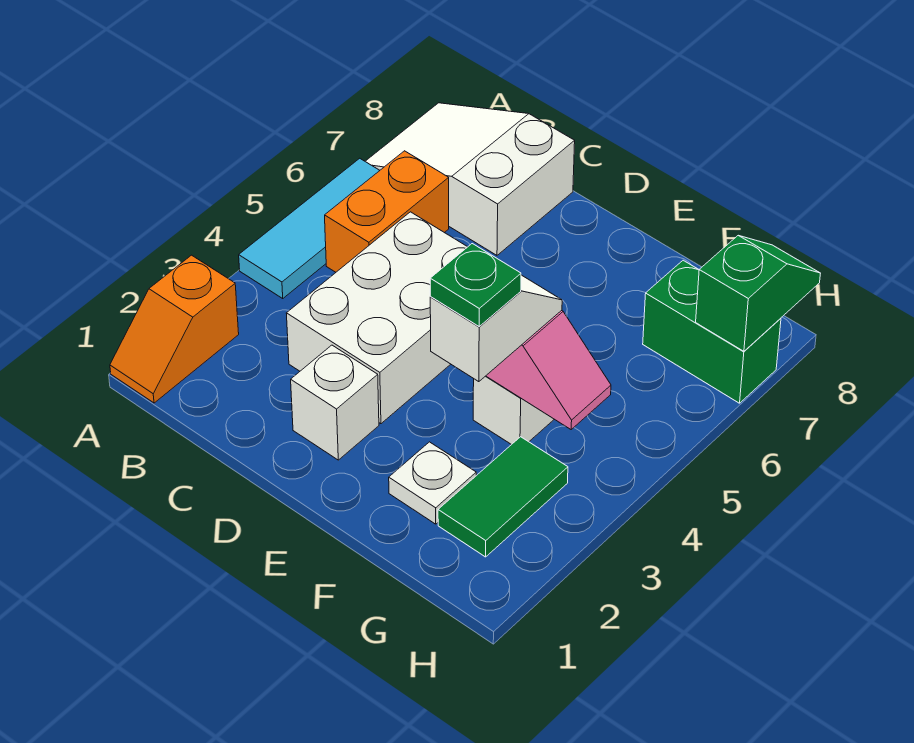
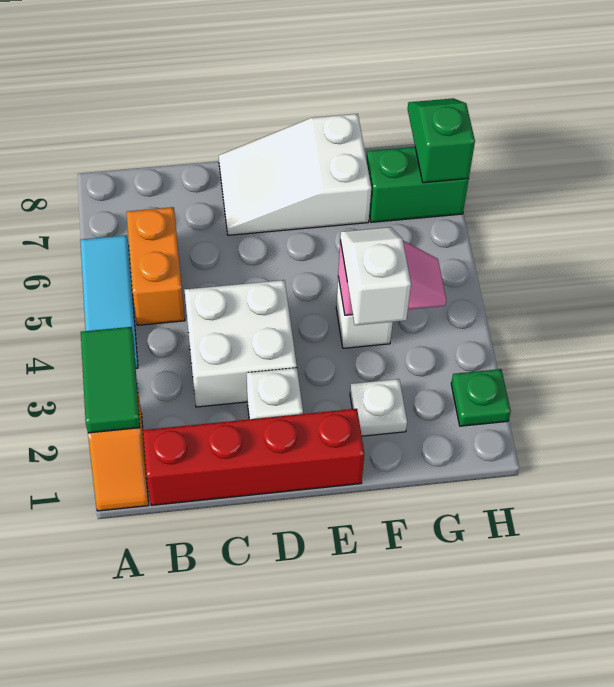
white 2x3 slope [365,103,575,255] -> white 2x3 slope moved to [219,114,371,235]
none -> red 1x4 brick [143,409,364,505]
white 2x3 brick [286,212,467,424] -> white 2x2 brick [185,280,297,407]
green 1x1 plate [430,244,521,326] -> green 1x1 plate moved to [451,369,511,426]
green 1x2 tile [438,437,568,557] -> green 1x2 tile moved to [81,327,140,433]

